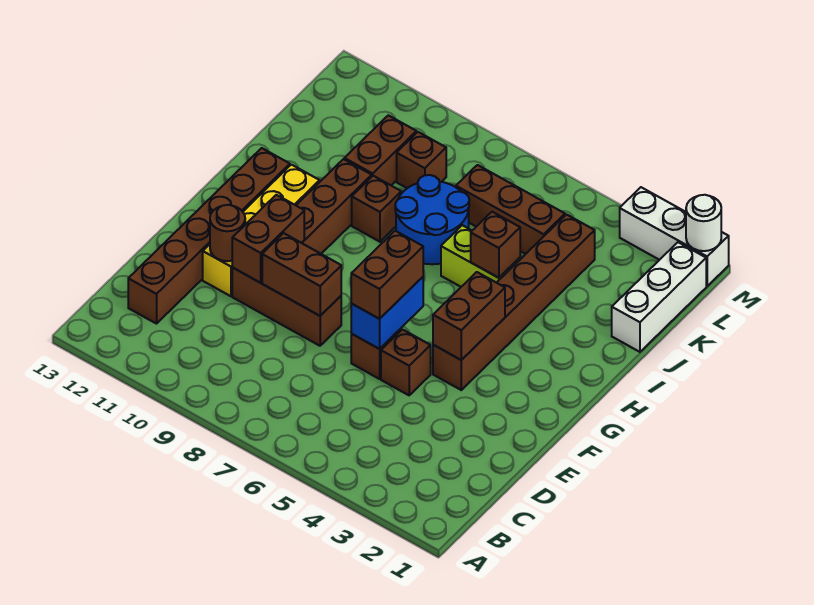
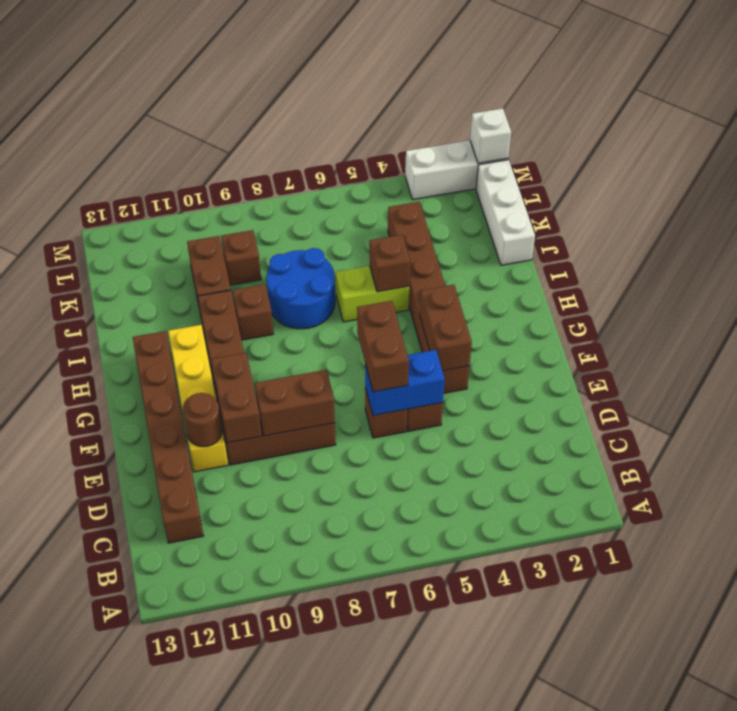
blue 1x2 brick [351,277,423,349] -> blue 1x2 brick turned to [365,350,445,415]
brown 1x3 brick [456,165,565,254] -> none
white 1x1 round brick [686,195,721,251] -> white 1x1 brick [470,108,511,163]

